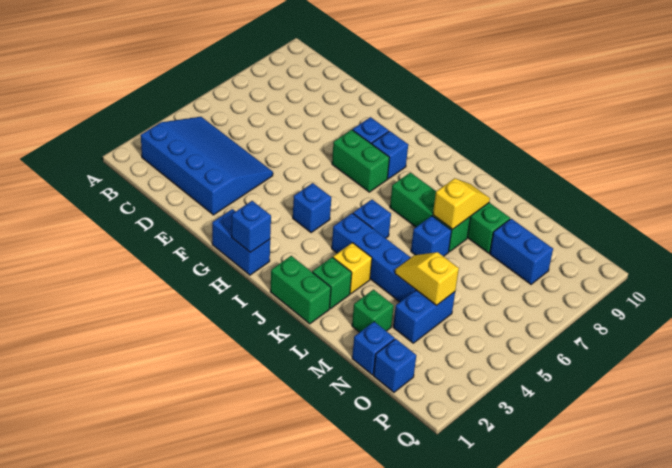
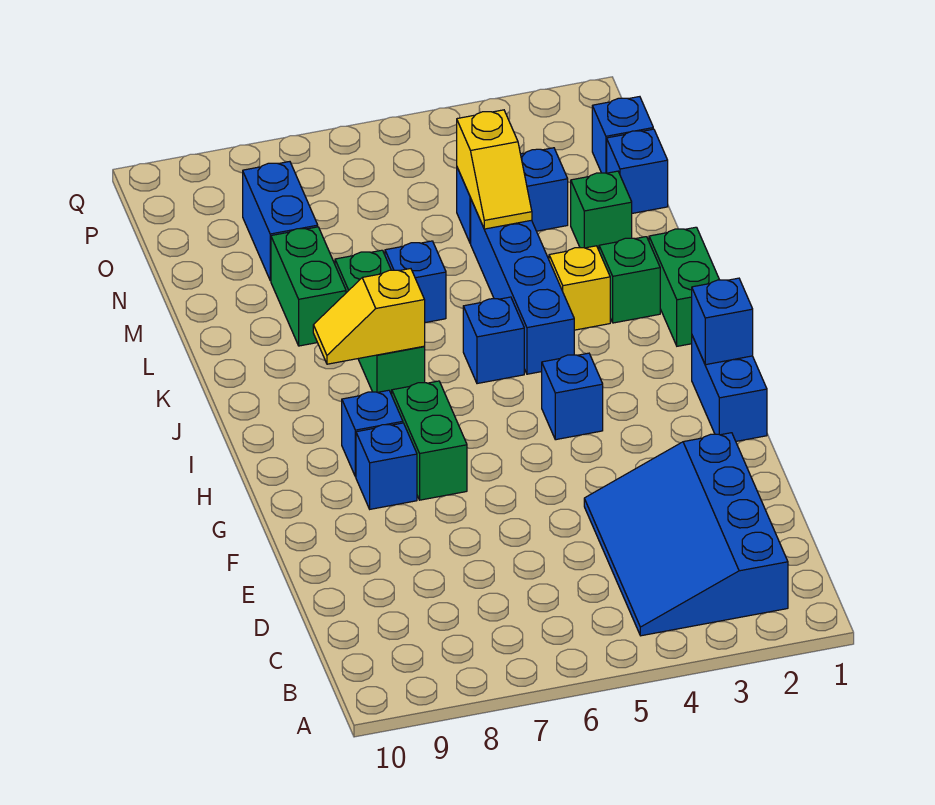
yellow 1x2 slope [433,178,490,229] -> yellow 1x2 slope moved to [313,269,425,364]

